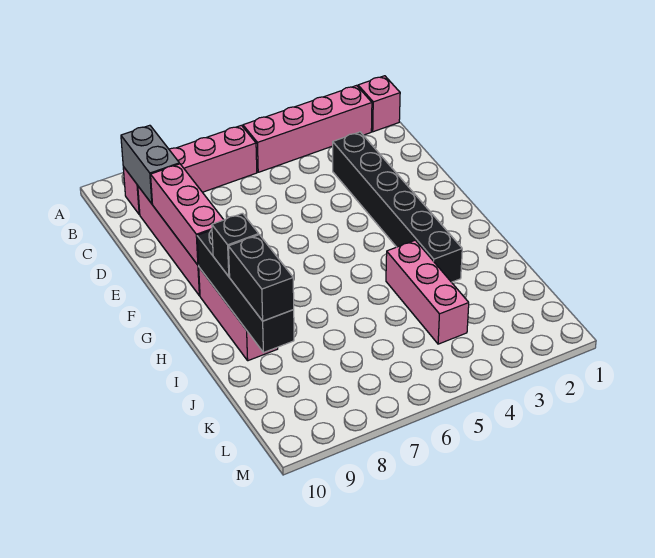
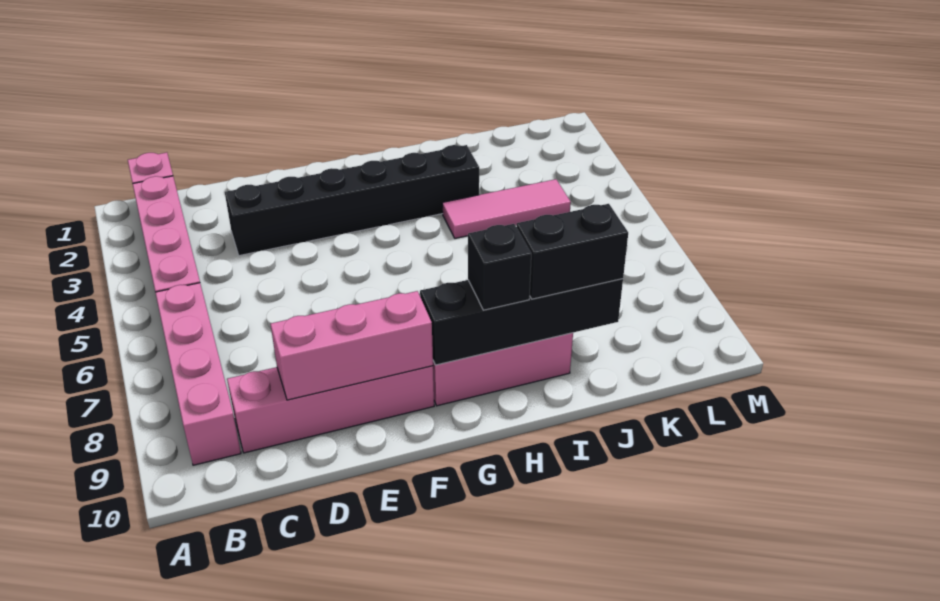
grey 1x2 brick [121,125,179,204] -> none
pink 1x3 brick [386,240,469,344] -> pink 1x3 tile [442,179,571,238]

